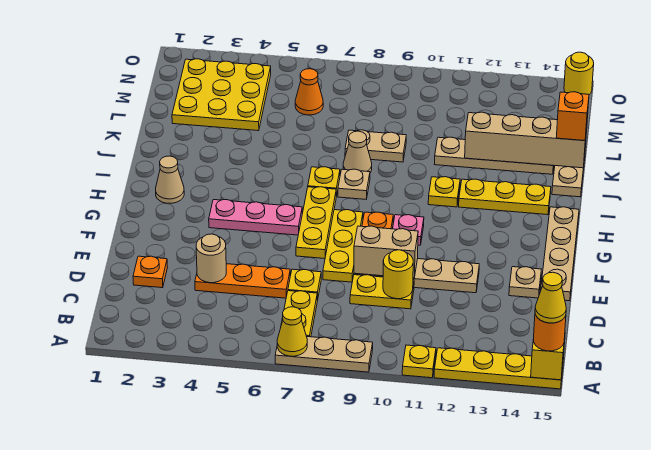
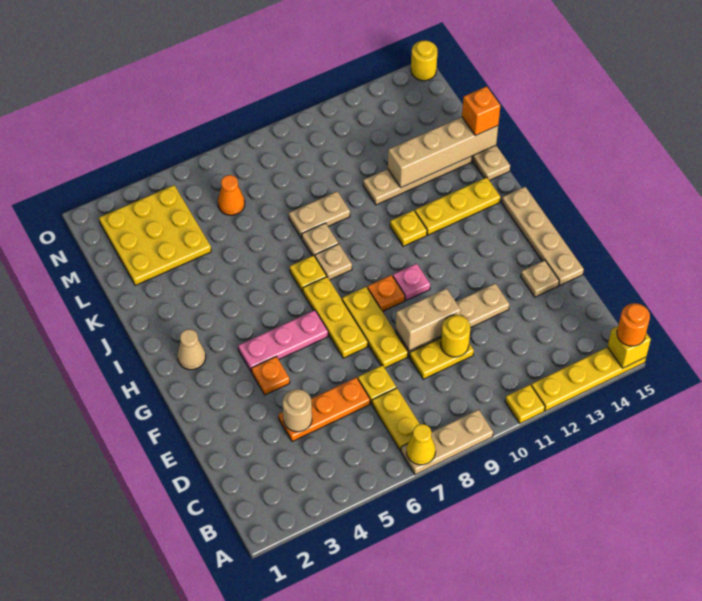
yellow 1x1 cone [535,272,566,323] -> none
orange 1x1 plate [133,256,168,288] -> orange 1x1 plate moved to [251,356,290,395]
tan 1x1 cone [343,131,372,173] -> tan 1x1 plate [302,223,338,256]

